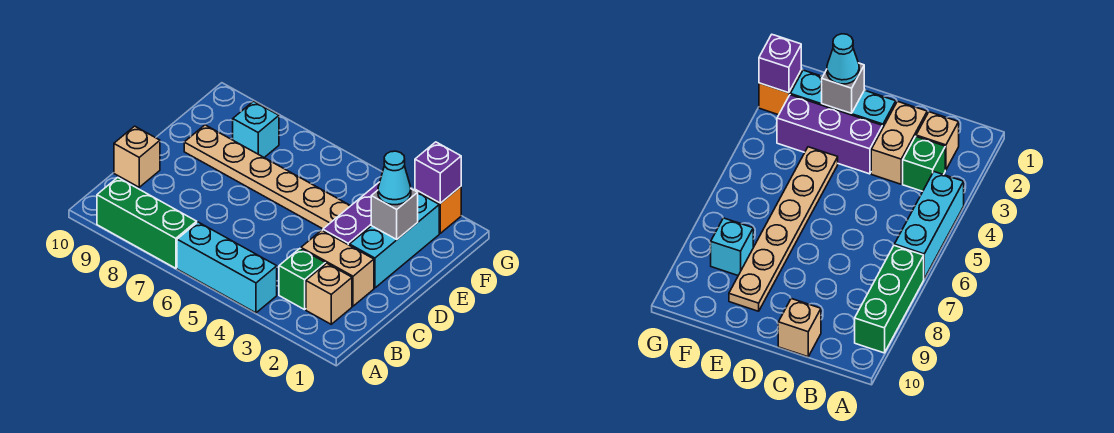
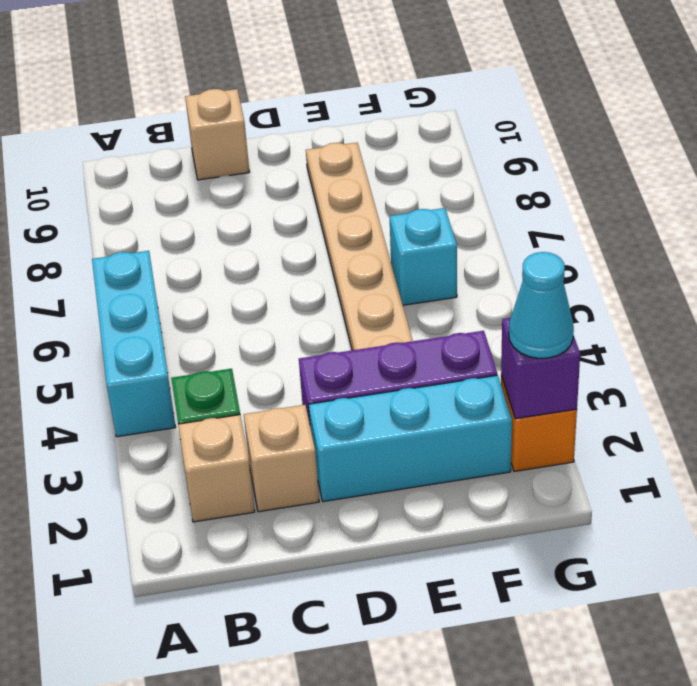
green 1x3 brick [97,178,197,268] -> none
tan 1x2 brick [301,230,374,306] -> tan 1x1 brick [244,405,319,512]
grey 1x1 brick [371,189,418,239] -> none
cyan 1x1 cone [378,151,411,205] -> cyan 1x1 cone moved to [509,252,574,358]
cyan 1x1 brick [233,101,279,157] -> cyan 1x1 brick moved to [390,208,457,305]

